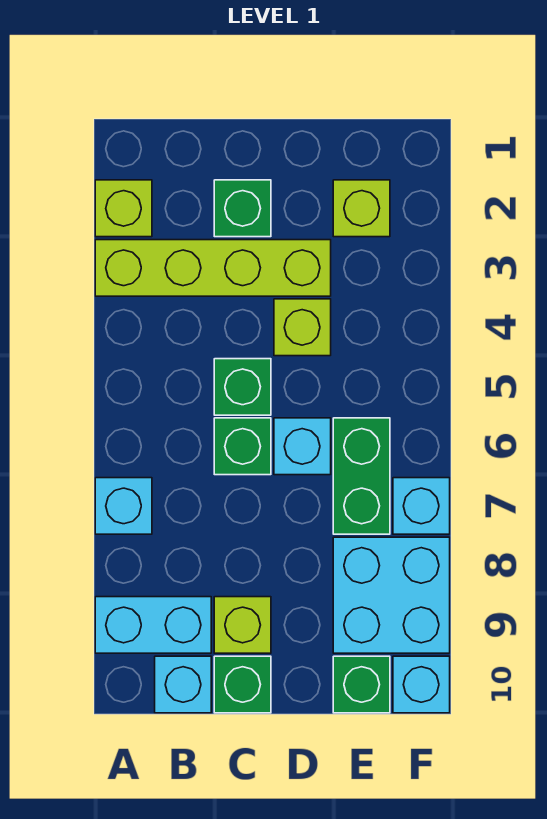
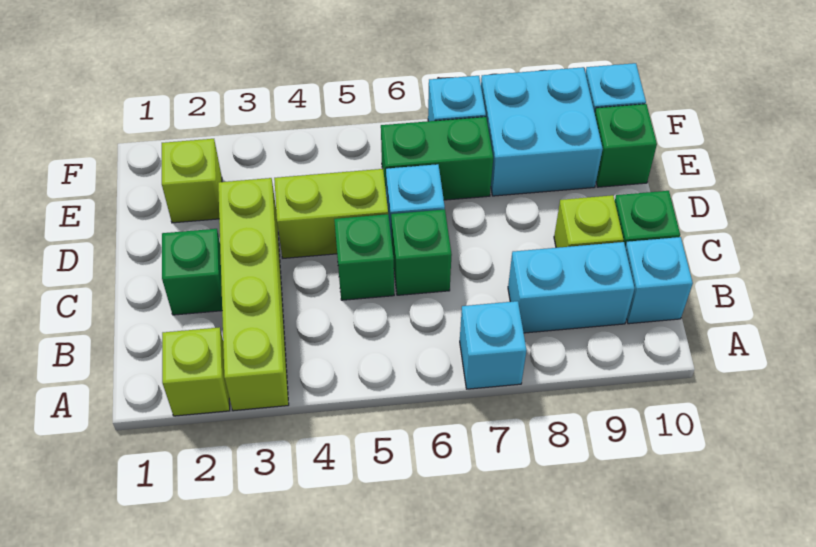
cyan 1x2 brick [95,597,211,653] -> cyan 1x2 brick turned to [508,242,635,333]
lime 1x1 brick [274,299,331,356] -> lime 1x2 brick [274,169,388,258]

